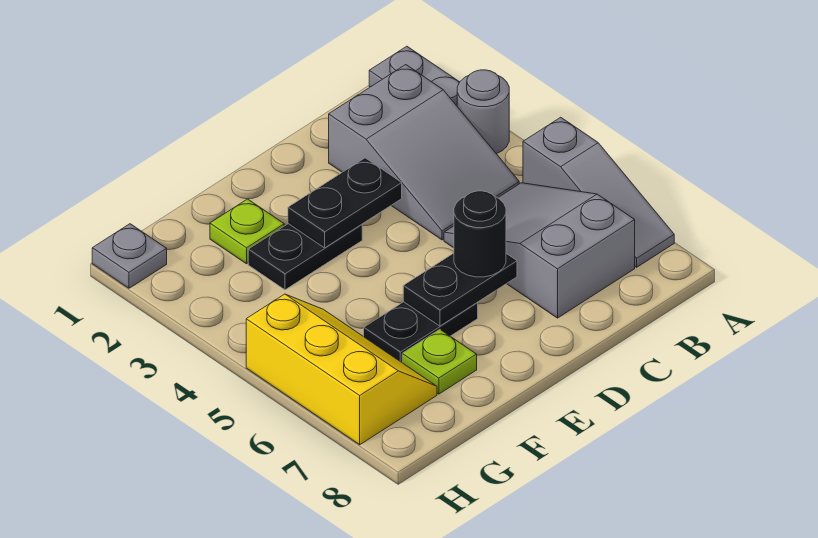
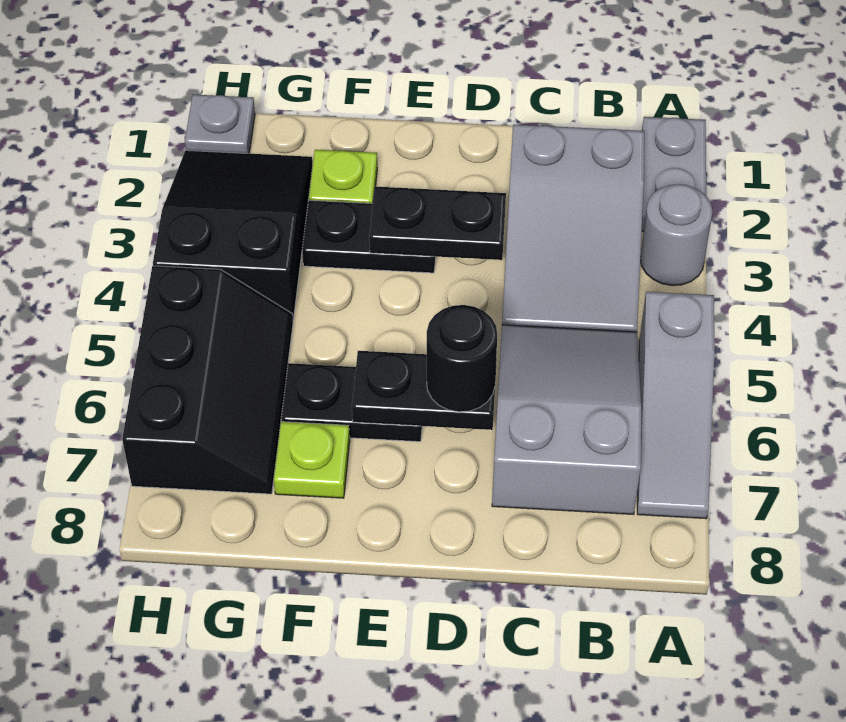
none -> black 2x3 slope [153,150,313,319]
yellow 2x3 slope [246,294,437,445] -> black 2x3 slope [122,266,293,494]

